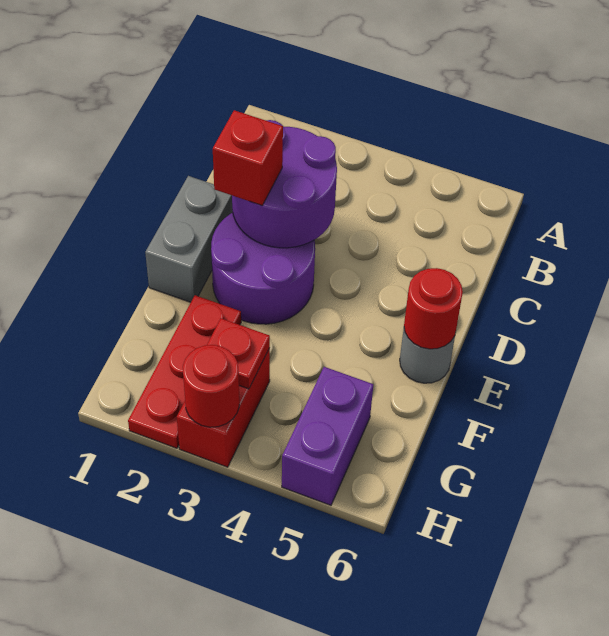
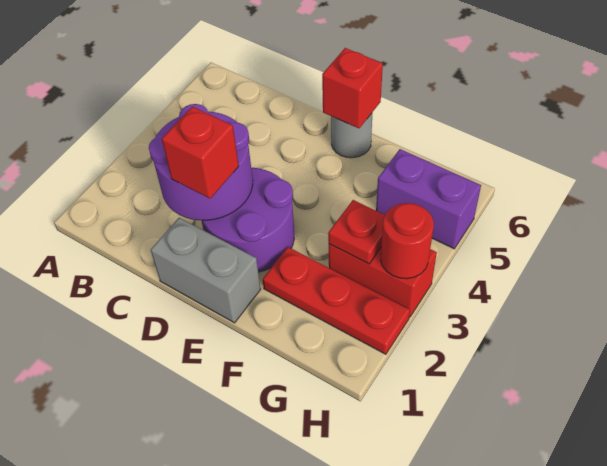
red 1x1 round brick [404,268,463,349] -> red 1x1 brick [322,48,383,128]

